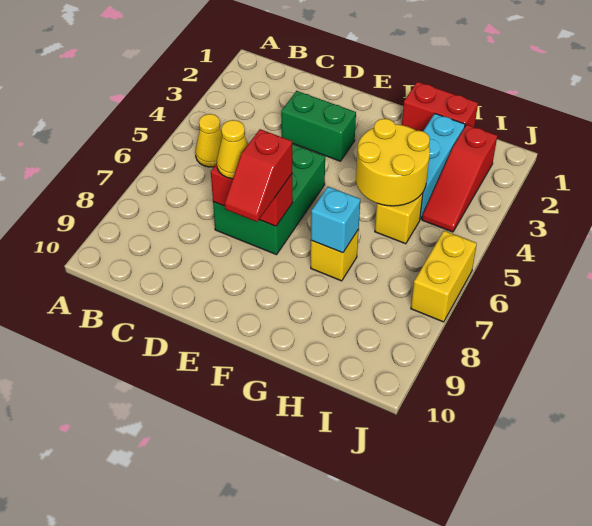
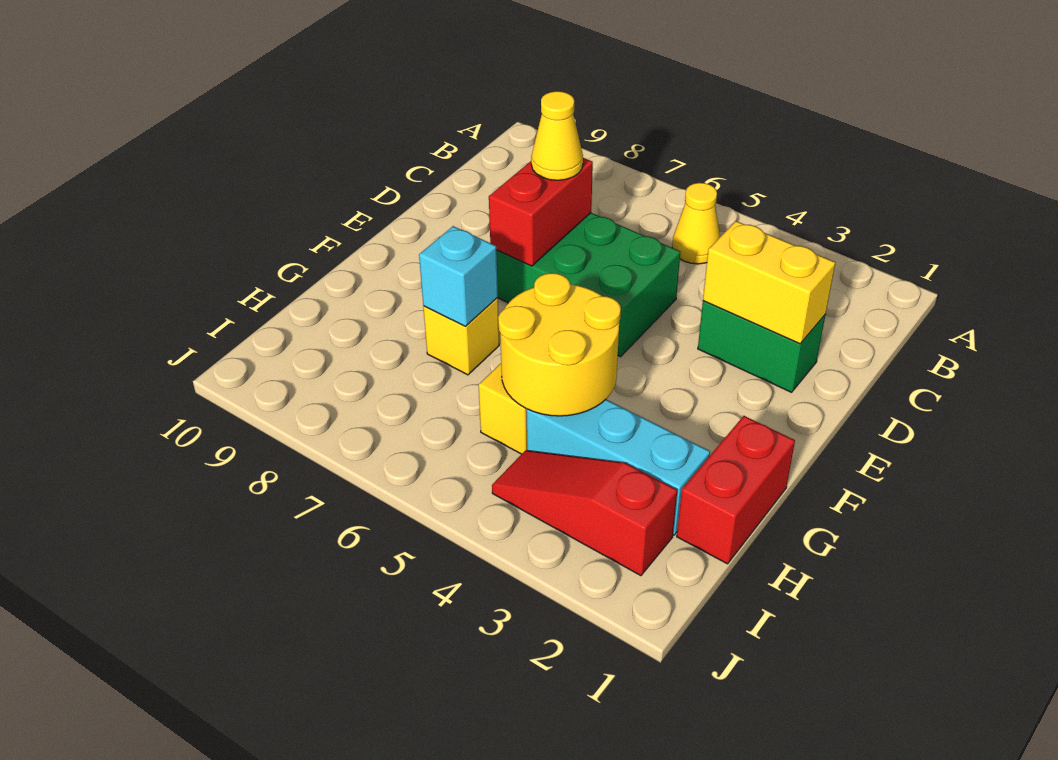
green 1x2 brick [281,91,356,161] -> green 1x2 brick turned to [698,301,826,392]
red 1x2 slope [225,129,292,222] -> none
yellow 1x2 brick [411,231,477,322] -> yellow 1x2 brick moved to [703,221,835,344]

